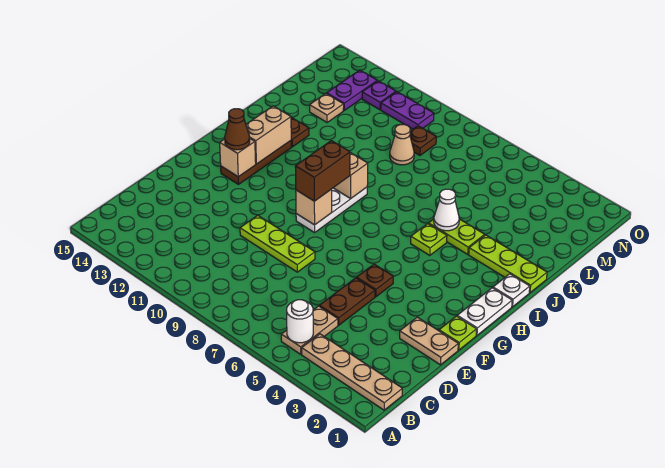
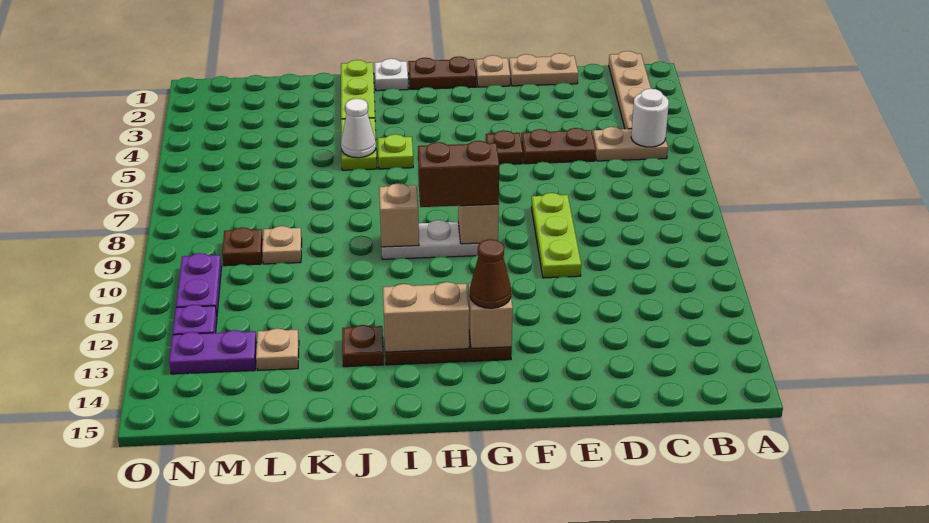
tan 1x2 plate [400,317,458,365] -> tan 1x2 plate turned to [509,53,578,86]
lime 1x1 plate [439,316,477,350] -> tan 1x1 plate [475,55,510,87]
white 1x2 plate [457,288,512,335] -> brown 1x2 plate [408,57,476,89]
tan 1x1 cone [390,125,414,165] -> tan 1x1 plate [262,226,302,264]

